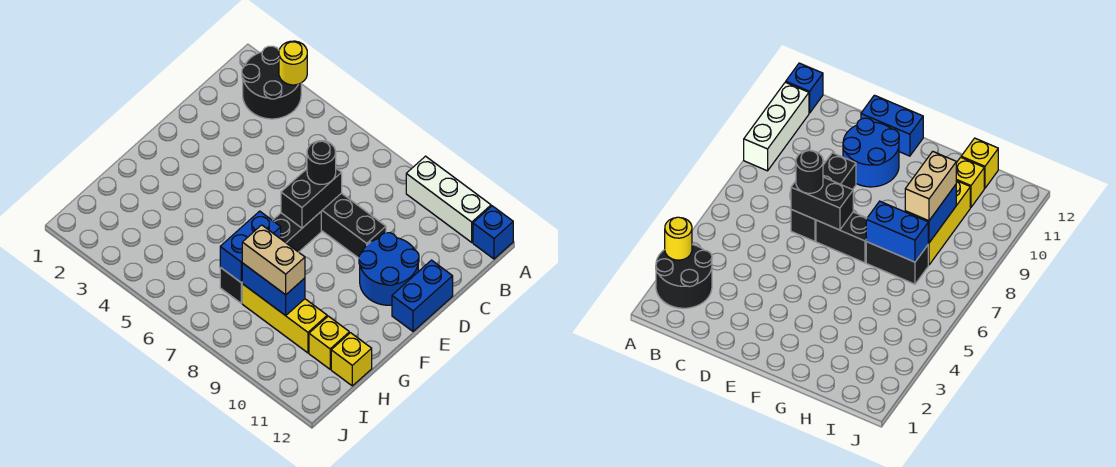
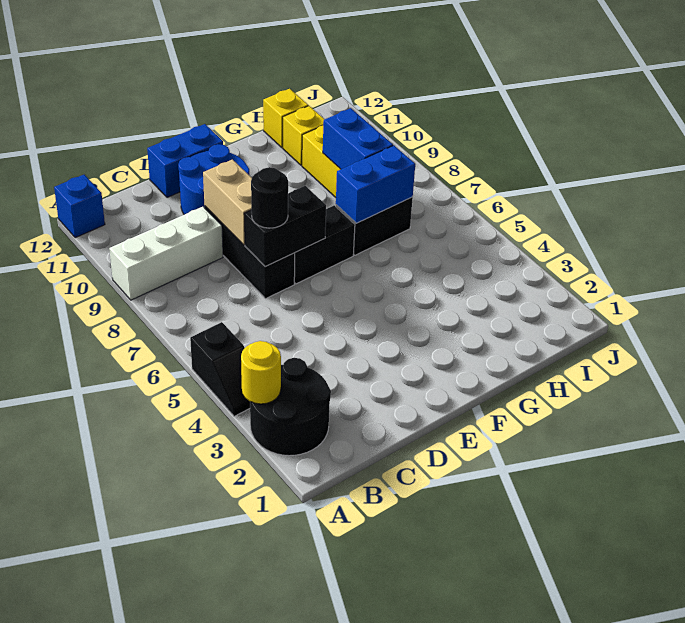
none -> black 1x2 slope [190,322,250,416]
white 1x3 brick [406,156,491,242] -> white 1x3 brick turned to [109,207,223,300]
tan 1x2 brick [242,225,305,295] -> tan 1x2 brick moved to [203,160,252,245]

